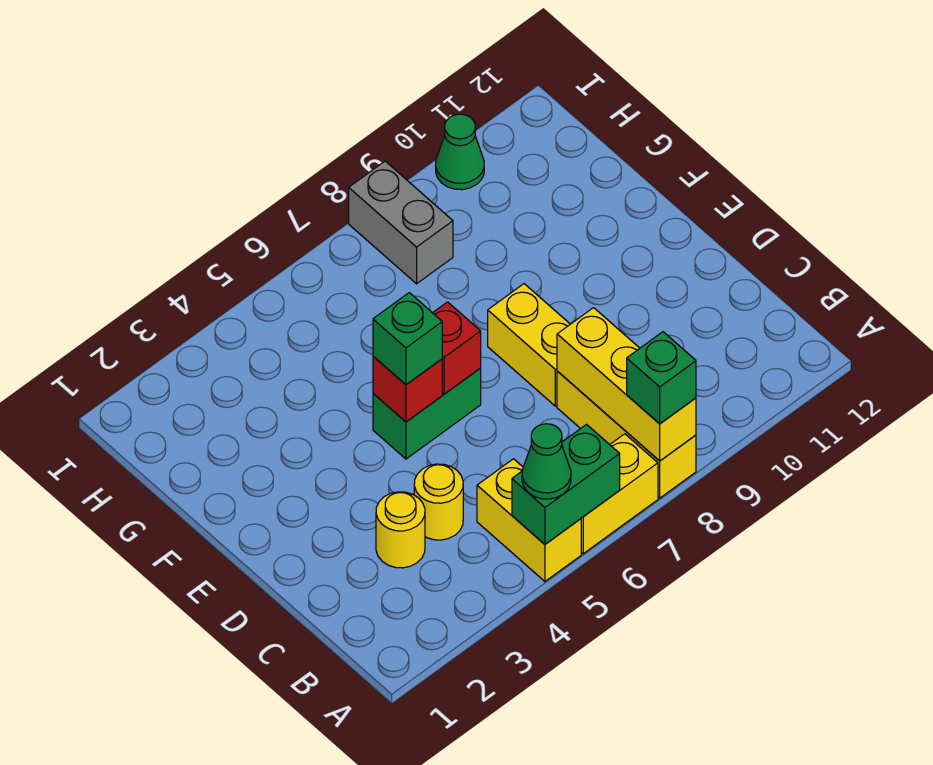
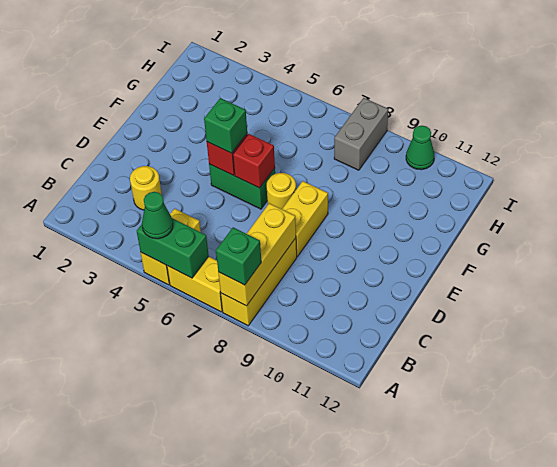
yellow 1x1 round brick [414,464,463,540] -> yellow 1x1 round brick moved to [267,173,296,209]

